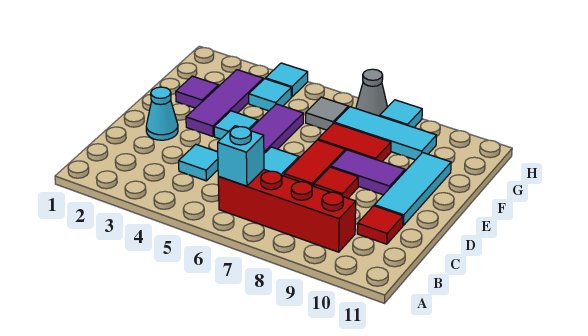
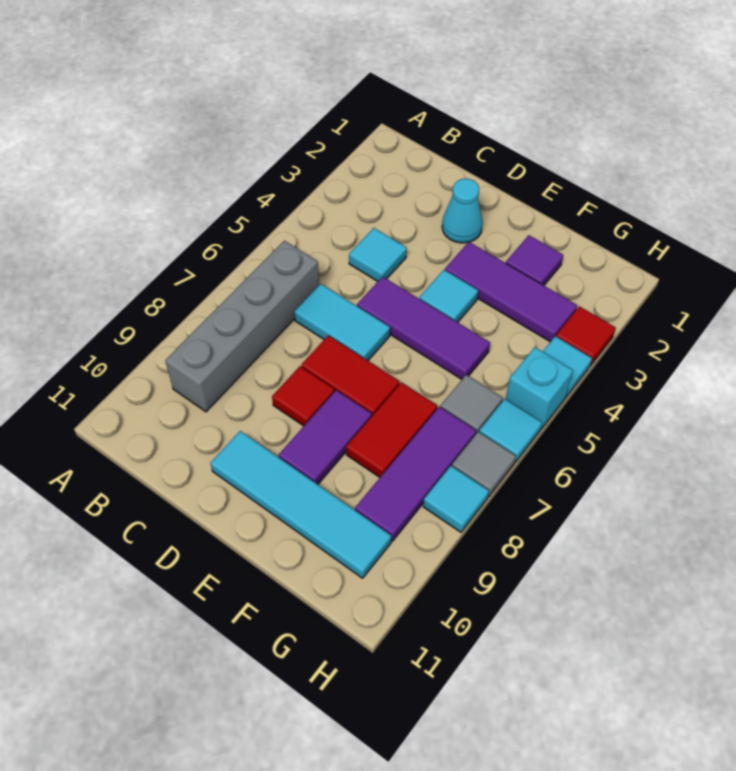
red 1x4 brick [218,170,356,252] -> grey 1x4 brick [165,241,319,412]
cyan 1x1 brick [218,126,264,186] -> cyan 1x1 brick moved to [506,347,573,429]
red 1x1 tile [357,206,403,244] -> red 1x1 tile moved to [556,306,616,366]
cyan 1x3 tile [374,153,451,226] -> cyan 1x4 tile [210,431,391,578]
cyan 1x1 tile [249,79,291,111] -> cyan 1x1 tile moved to [479,399,542,462]
cyan 1x3 tile [334,107,437,160] -> purple 1x3 tile [355,407,476,541]
grey 1x1 cone [356,69,387,116] -> grey 1x1 tile [452,432,516,497]

